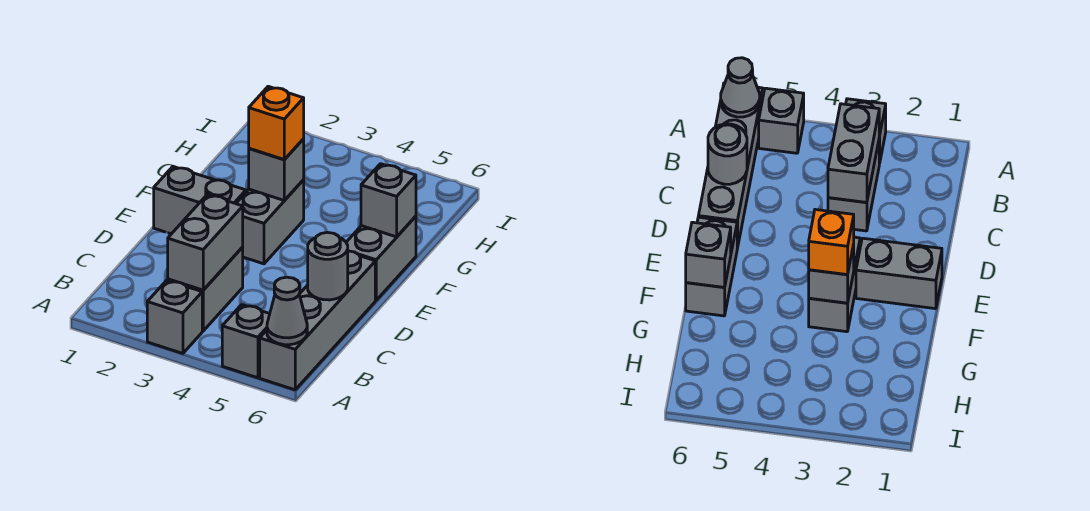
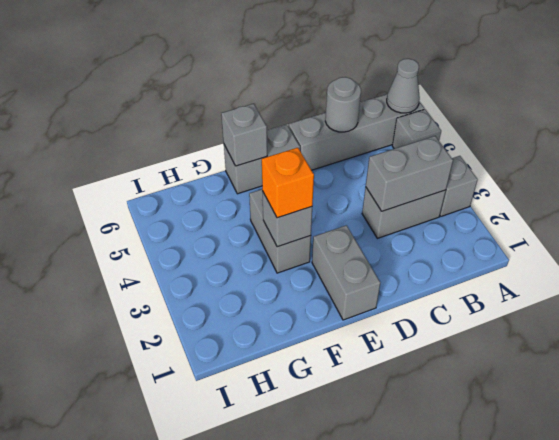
grey 1x2 brick [236,180,304,264] -> grey 1x2 brick turned to [249,189,311,273]

